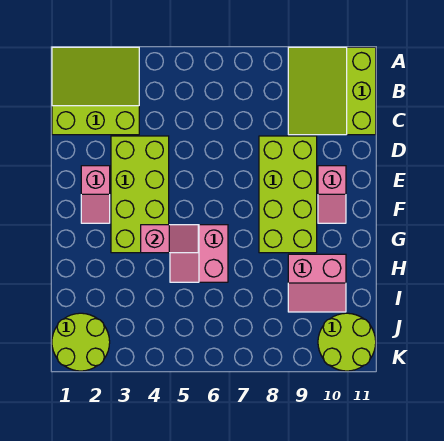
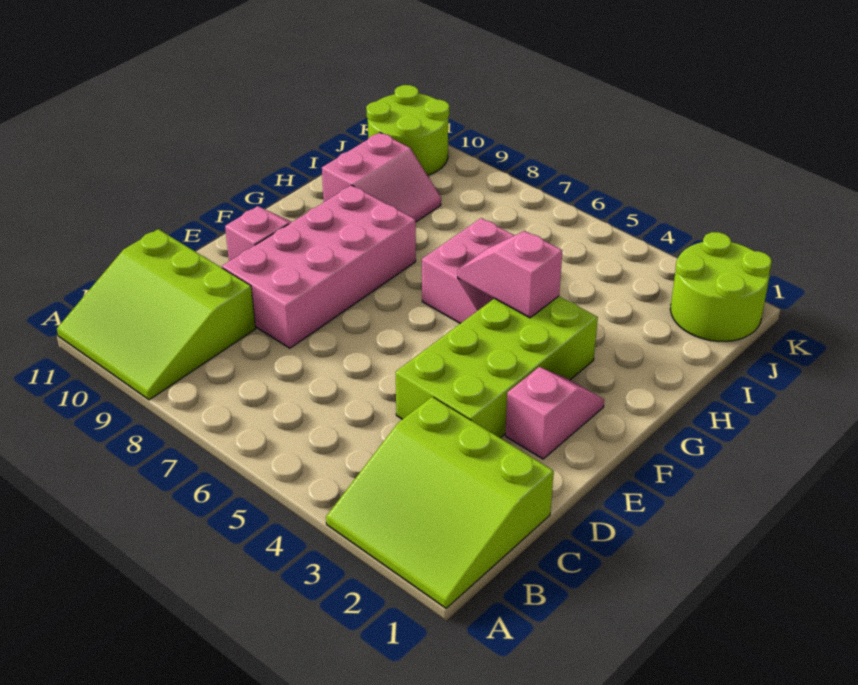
lime 3x3 slope [288,47,376,135] -> lime 3x3 slope turned to [57,229,256,400]
lime 2x4 brick [259,136,317,253] -> pink 2x4 brick [222,185,416,348]
pink 2x2 slope [288,254,346,312] -> pink 2x2 slope turned to [322,133,441,222]

